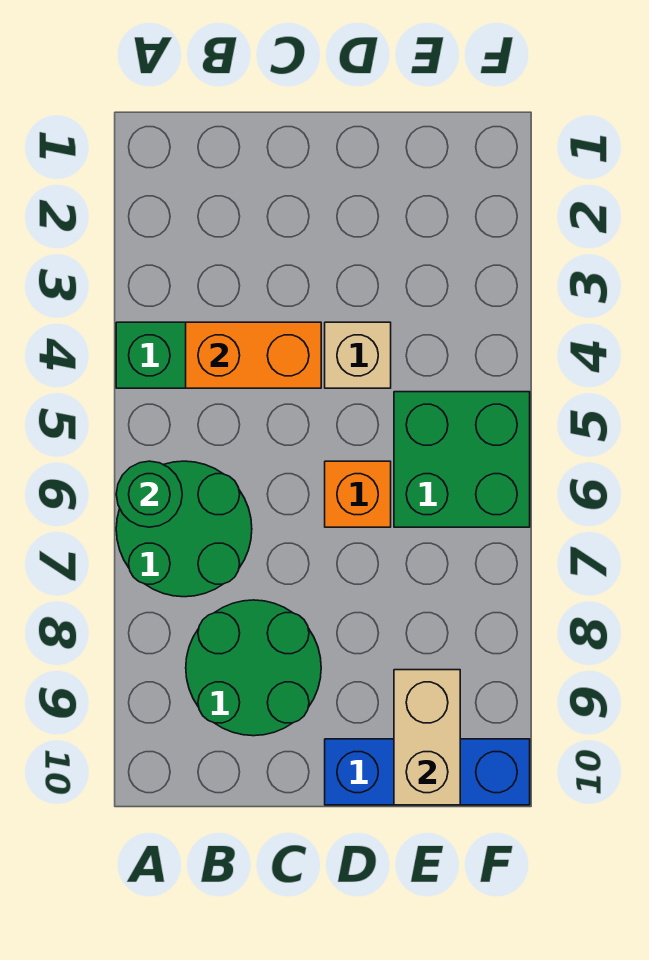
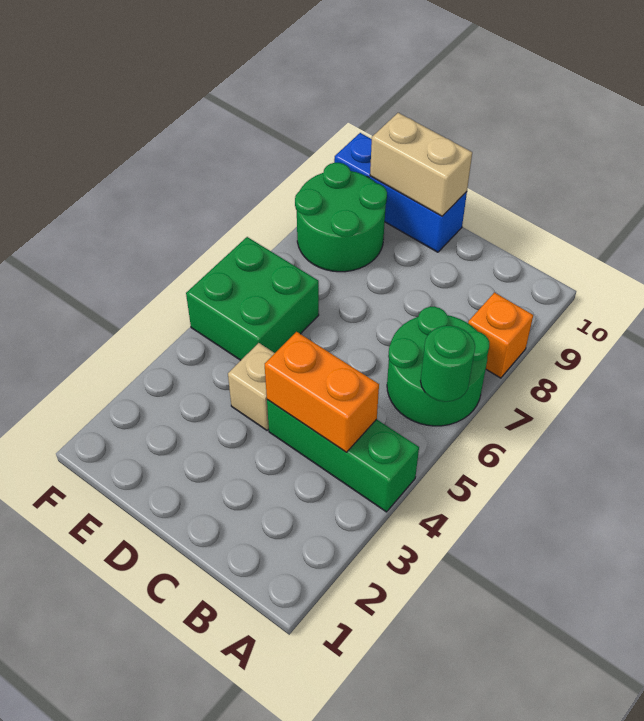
green 2x2 round brick [186,600,321,736] -> green 2x2 round brick moved to [295,163,387,272]
orange 1x1 brick [325,461,391,527] -> orange 1x1 brick moved to [468,293,533,378]
tan 1x2 brick [394,670,460,805] -> tan 1x2 brick turned to [370,113,472,216]

